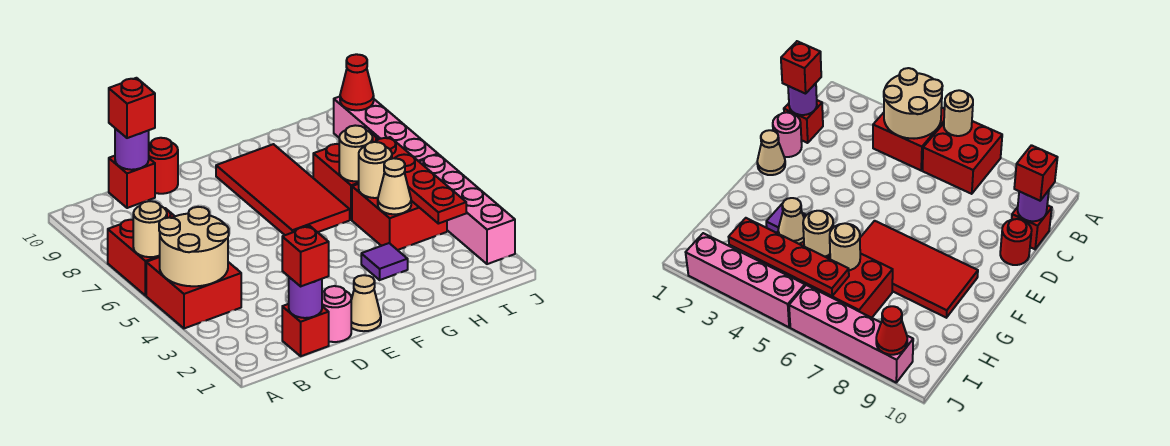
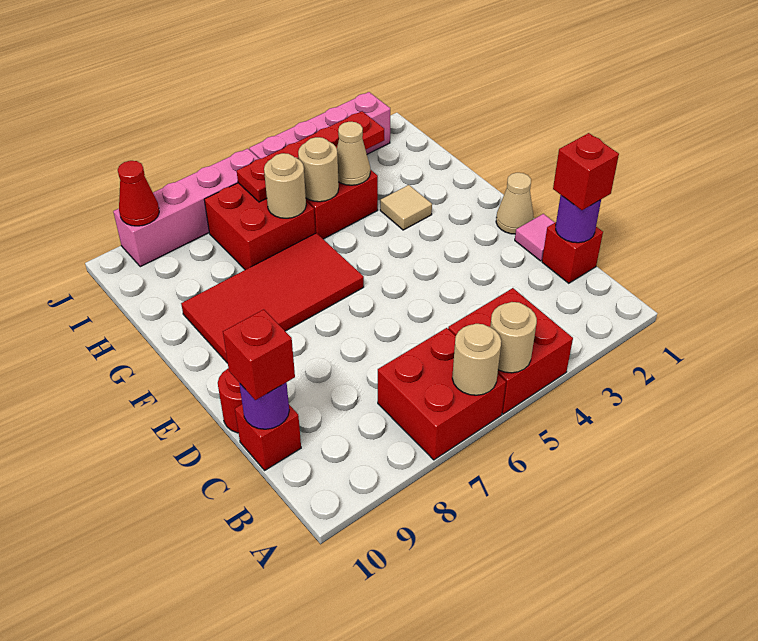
tan 2x2 round brick [159,207,229,286] -> tan 1x1 round brick [490,302,537,373]
pink 1x1 round brick [322,286,351,342] -> pink 1x1 tile [515,214,555,261]
purple 1x1 tile [361,243,408,280] -> tan 1x1 tile [380,185,432,230]

